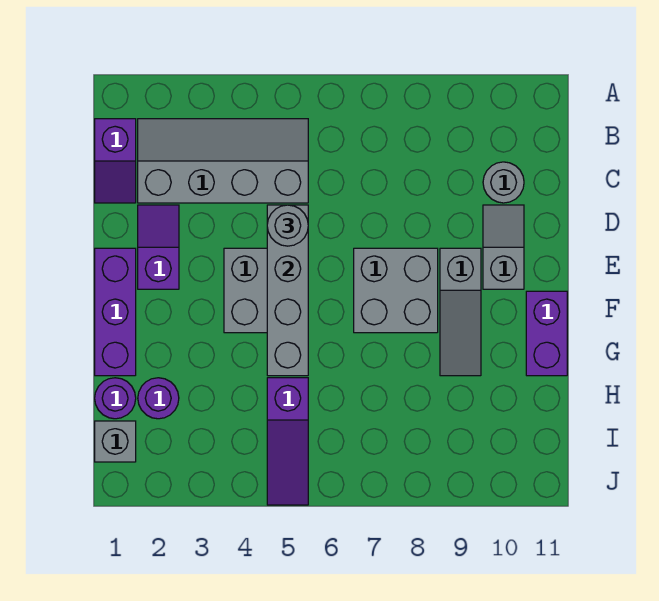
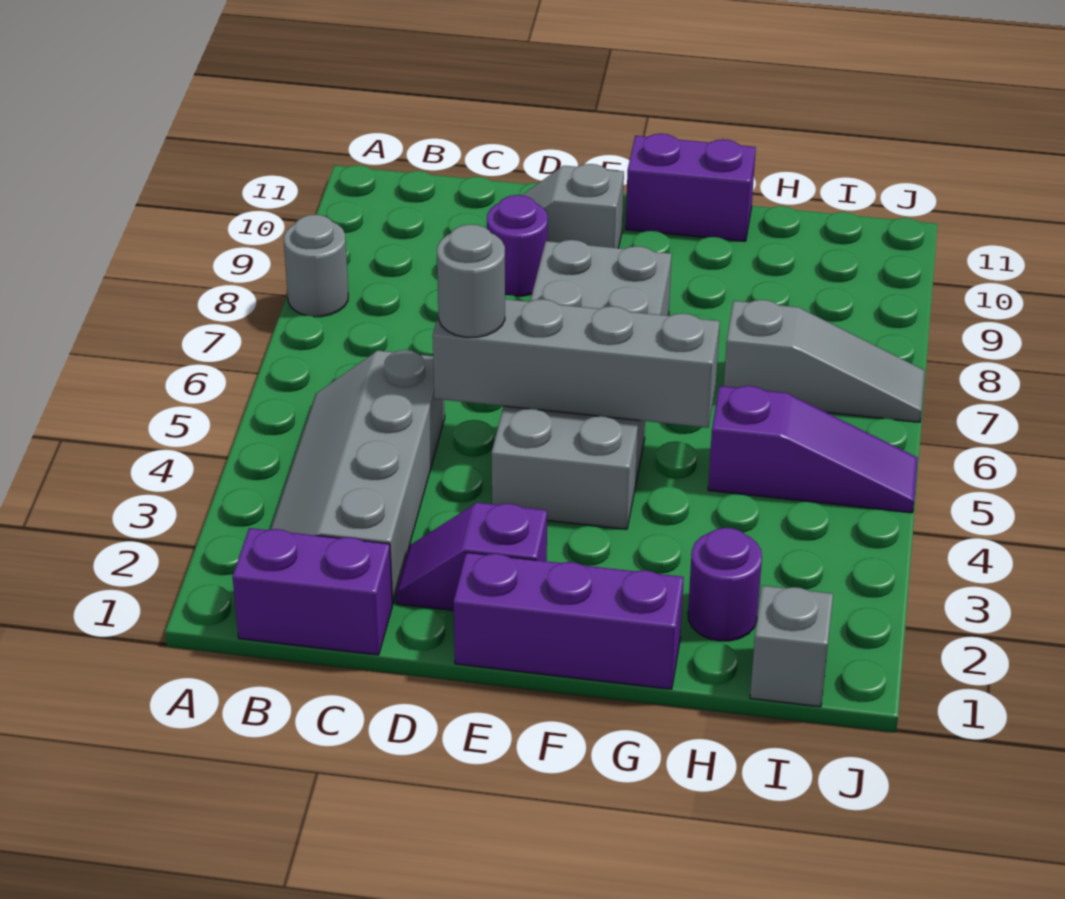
purple 1x2 slope [95,119,136,203] -> purple 1x2 brick [232,528,392,655]
grey 1x1 round brick [483,162,524,203] -> grey 1x1 round brick moved to [284,215,348,317]
grey 1x3 slope [440,248,481,376] -> grey 1x3 slope moved to [724,300,925,422]
purple 1x1 round brick [95,378,136,419] -> purple 1x1 round brick moved to [487,195,548,296]

